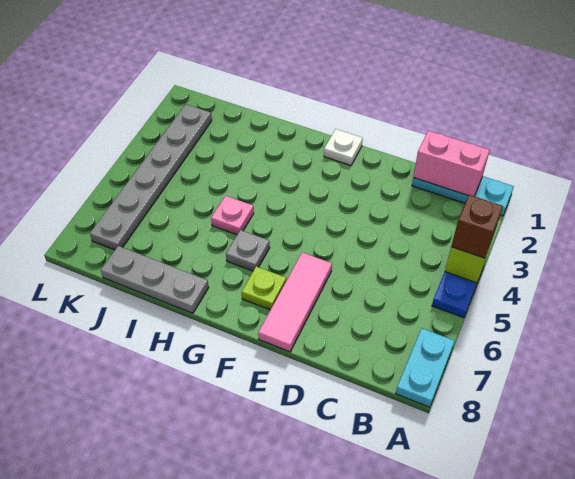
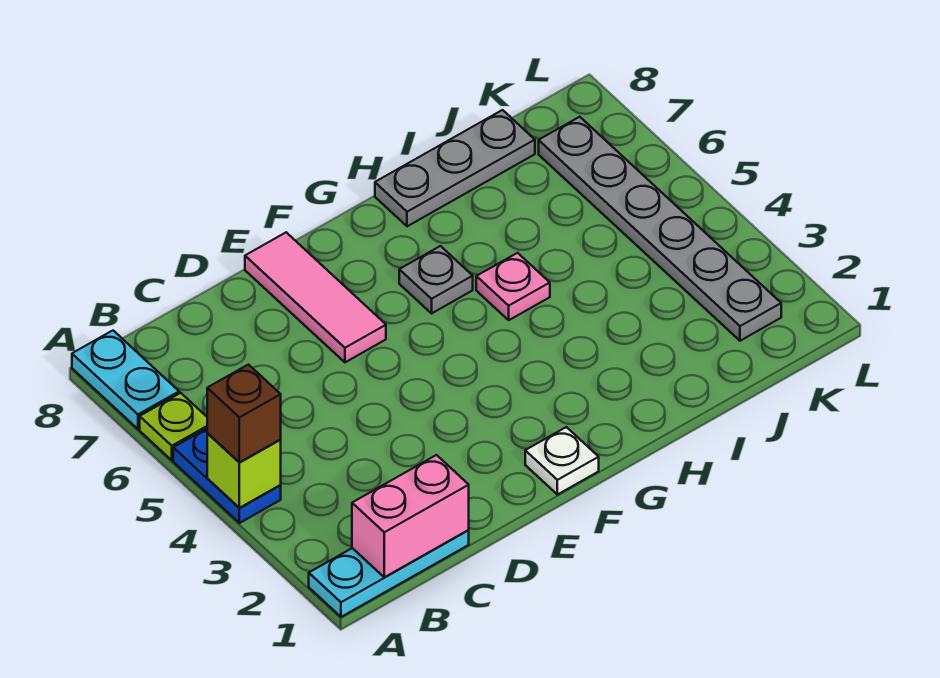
lime 1x1 plate [242,266,286,310] -> lime 1x1 plate moved to [140,393,207,460]

